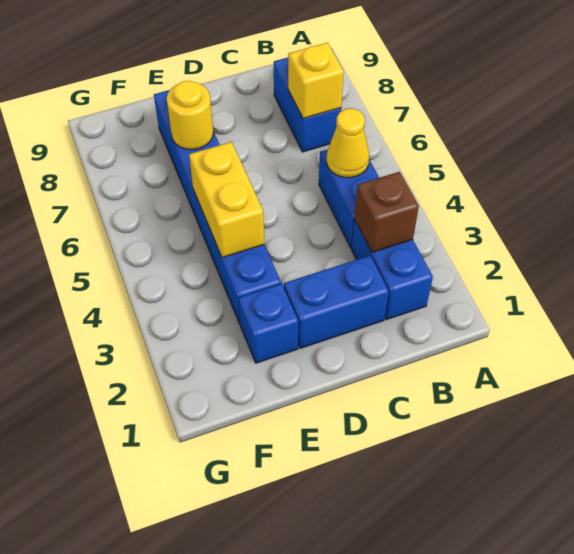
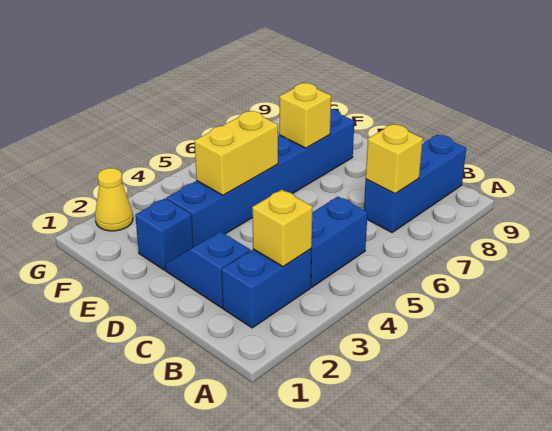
brown 1x1 brick [354,172,419,252] -> yellow 1x1 brick [252,190,313,267]
yellow 1x1 cone [326,109,369,178] -> yellow 1x1 cone moved to [95,168,133,231]
blue 1x2 brick [274,58,341,152] -> blue 1x3 brick [364,135,466,232]
blue 1x2 brick [284,255,389,348] -> blue 1x2 slope [165,232,250,308]
yellow 1x1 round brick [167,81,213,150] -> yellow 1x1 brick [279,83,331,148]

